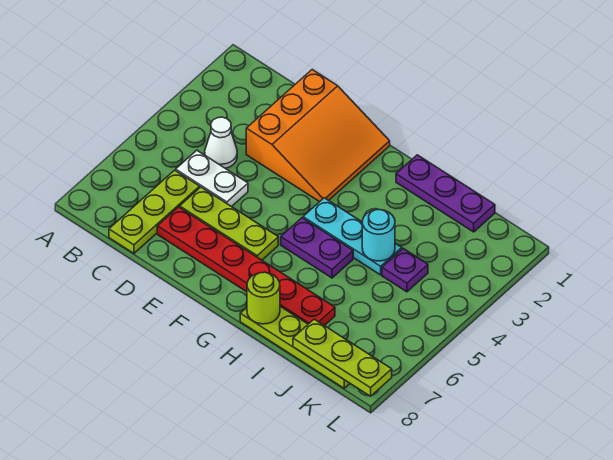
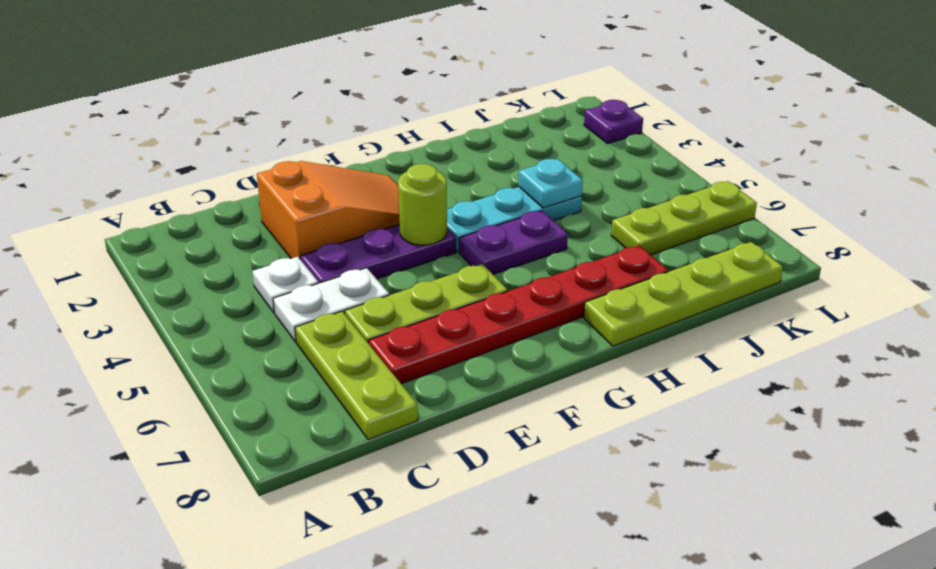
white 1x1 cone [205,117,237,168] -> white 1x1 plate [253,257,318,313]
orange 3x3 slope [246,70,390,202] -> orange 2x3 slope [257,161,400,259]
purple 1x3 plate [396,155,495,232] -> purple 1x3 plate moved to [300,224,456,283]
lime 1x1 round brick [247,272,280,324] -> lime 1x1 round brick moved to [398,164,447,245]
cyan 1x1 round brick [362,210,395,261] -> cyan 1x1 plate [519,159,583,208]
purple 1x1 plate [382,249,428,292] -> purple 1x1 plate moved to [584,100,643,144]
lime 1x3 plate [293,319,392,396] -> lime 1x3 plate moved to [611,181,757,255]

